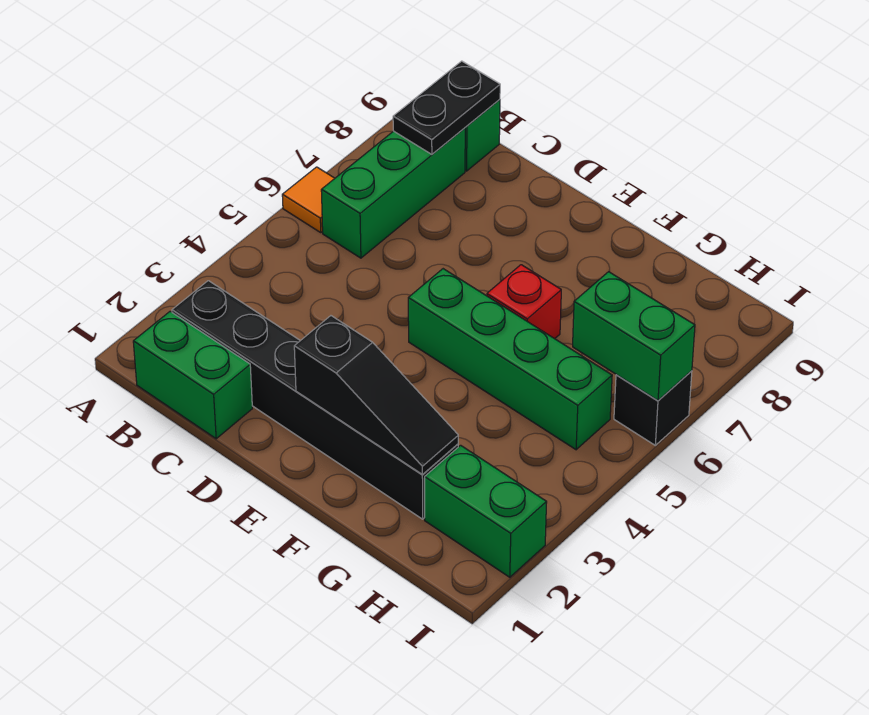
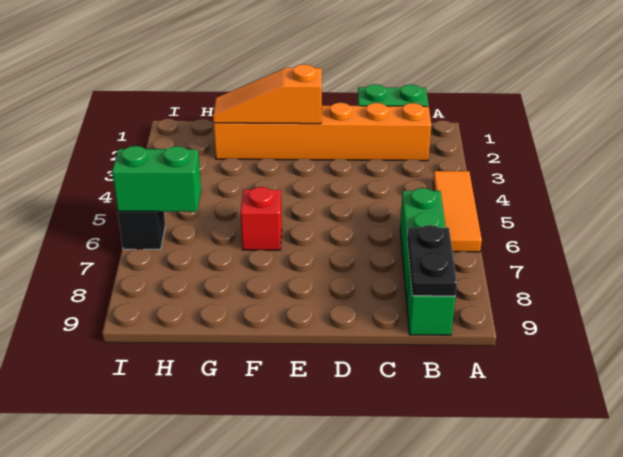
orange 1x1 tile [282,167,335,232] -> orange 1x3 tile [433,171,482,252]
black 1x6 brick [172,281,458,519] -> orange 1x6 brick [213,103,431,161]
black 1x3 slope [294,316,458,474] -> orange 1x3 slope [213,64,322,124]
green 1x4 brick [408,269,612,450] -> none
green 1x2 brick [425,445,547,577] -> none

